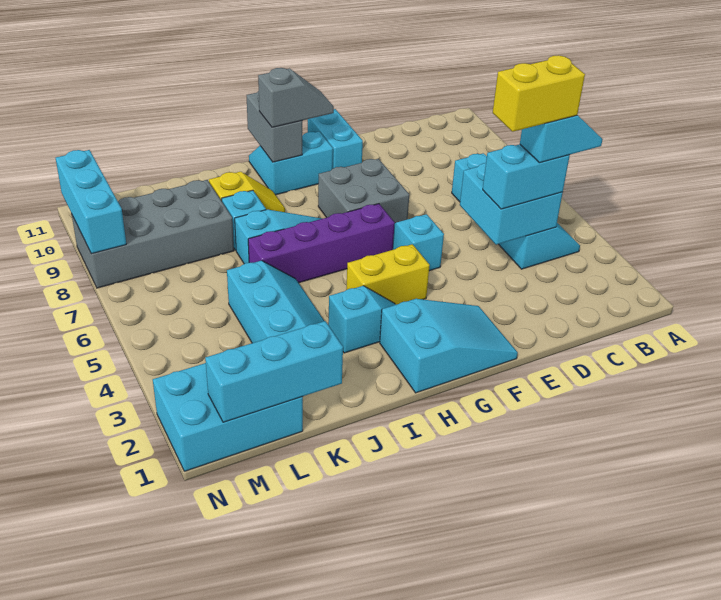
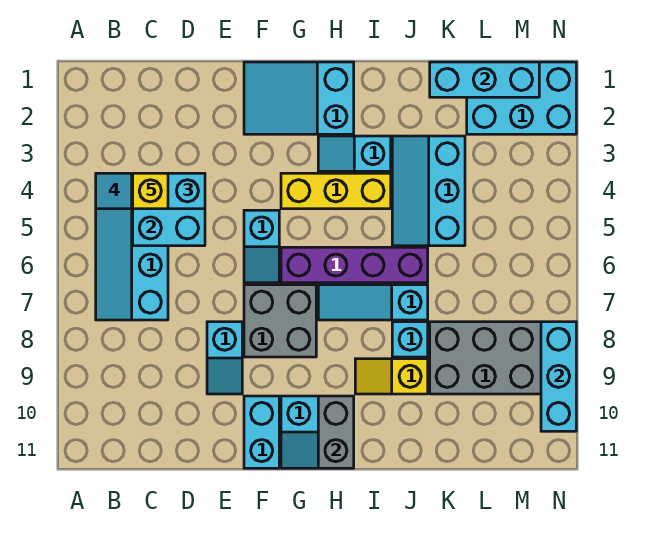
yellow 1x2 brick [493,55,585,132] -> yellow 1x1 brick [133,173,168,209]
none -> cyan 1x2 slope [207,322,242,394]
yellow 1x2 brick [346,244,430,305] -> yellow 1x3 brick [281,173,391,209]
grey 1x2 slope [258,68,334,127] -> none

